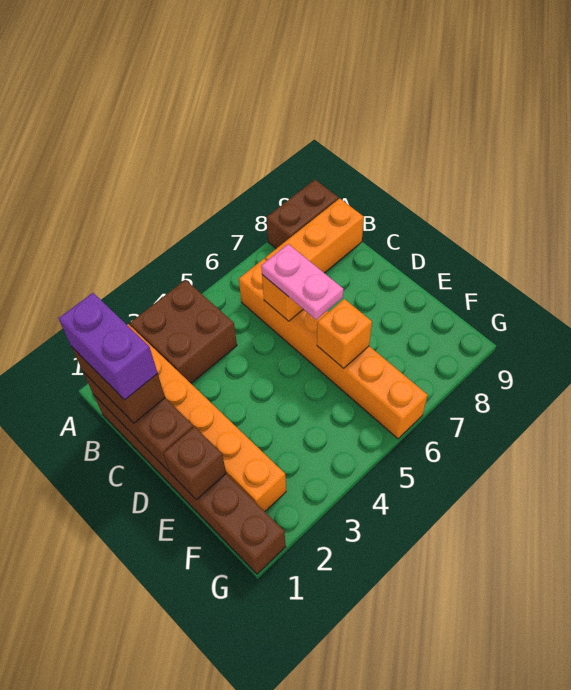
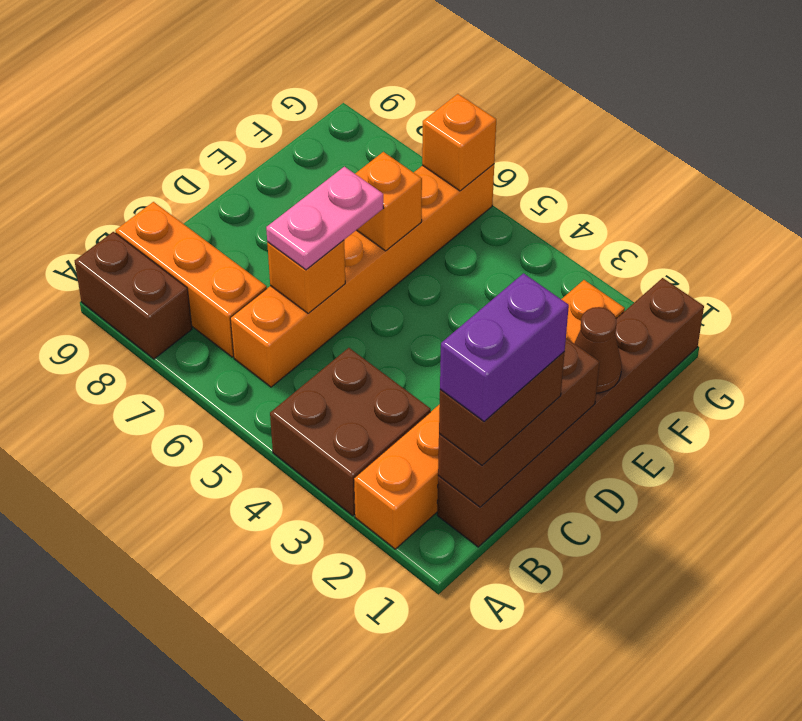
brown 1x1 brick [163,427,226,500] -> brown 1x1 cone [574,307,622,393]
none -> orange 1x1 brick [422,94,496,191]

